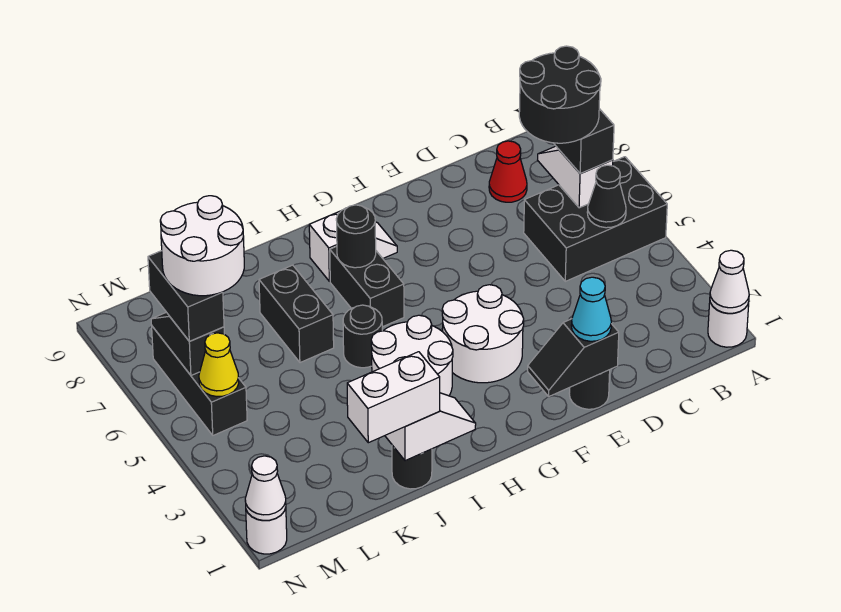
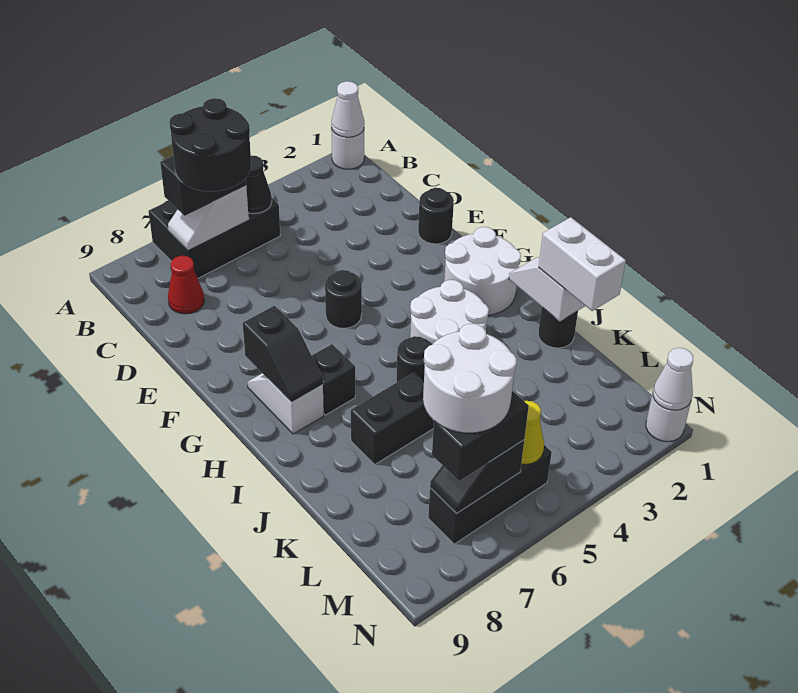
black 2x3 brick [524,157,667,281] -> black 2x3 brick turned to [149,199,280,278]
black 1x2 slope [528,319,619,397] -> black 1x2 slope moved to [243,306,323,403]
cyan 1x1 cone [571,277,611,341] -> none
white 2x2 round brick [442,285,524,383] -> white 2x2 round brick moved to [444,227,521,315]
black 1x2 brick [330,246,404,327] -> black 1x1 brick [312,344,355,415]
black 1x1 round brick [336,205,376,268] -> black 1x1 round brick moved to [325,270,362,328]

